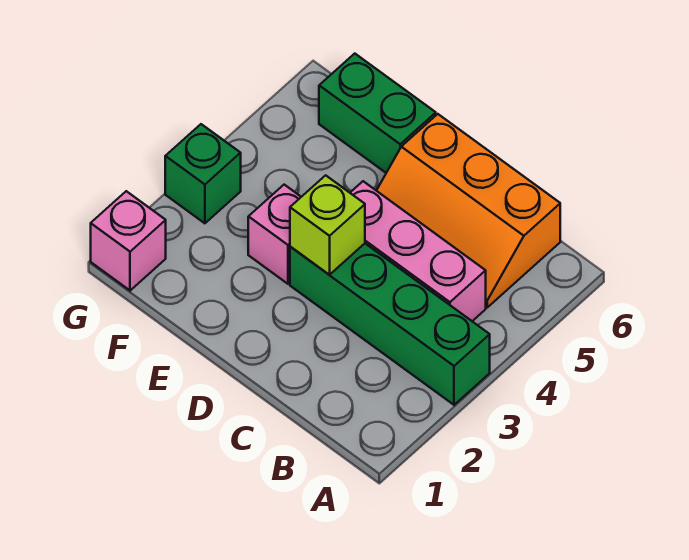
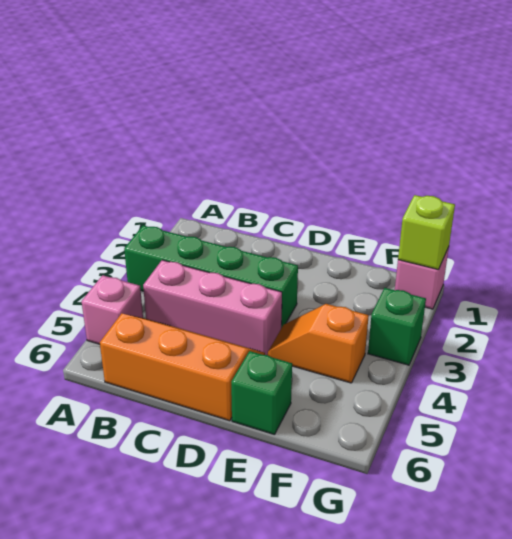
lime 1x1 brick [290,175,365,275] -> lime 1x1 brick moved to [398,195,455,270]
pink 1x1 brick [248,185,301,284] -> pink 1x1 brick moved to [82,275,143,344]
none -> orange 1x2 slope [268,304,369,383]
green 1x2 brick [319,54,436,173] -> green 1x1 brick [231,351,292,435]

